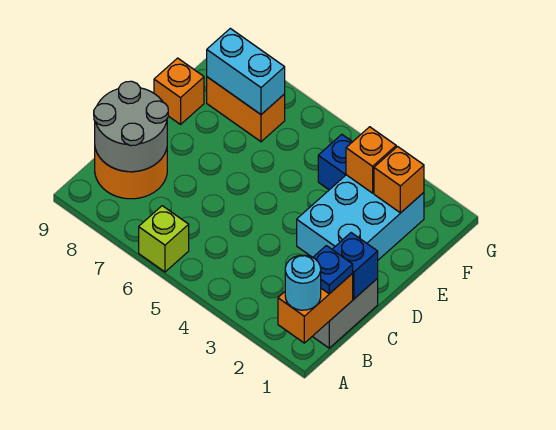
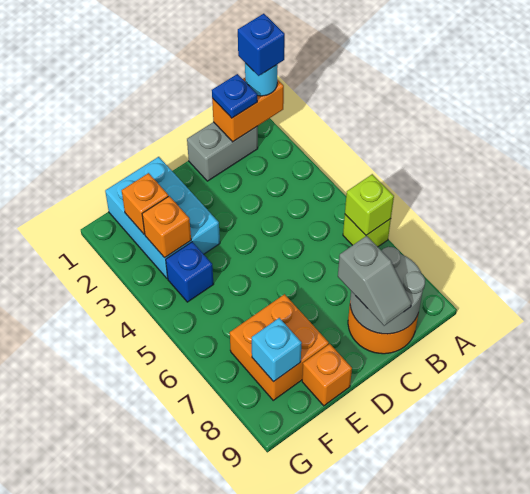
none -> lime 1x1 brick [345,174,394,235]
blue 1x1 brick [332,233,378,299] -> blue 1x1 brick moved to [238,14,285,76]
none -> grey 1x2 slope [338,236,411,326]
cyan 2x3 brick [297,175,424,260] -> cyan 2x3 brick turned to [105,157,220,279]
orange 1x2 brick [207,77,285,142] -> orange 2x2 brick [230,294,329,400]
cyan 1x2 brick [207,28,285,114] -> cyan 1x1 brick [252,318,302,382]

